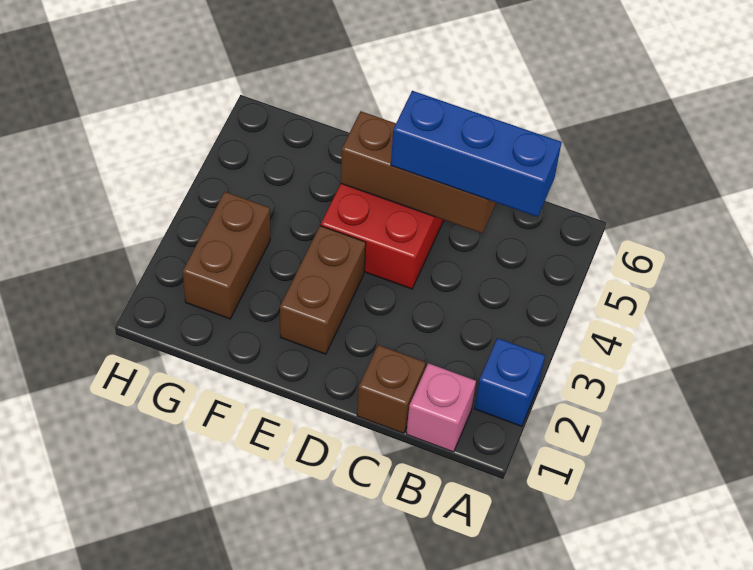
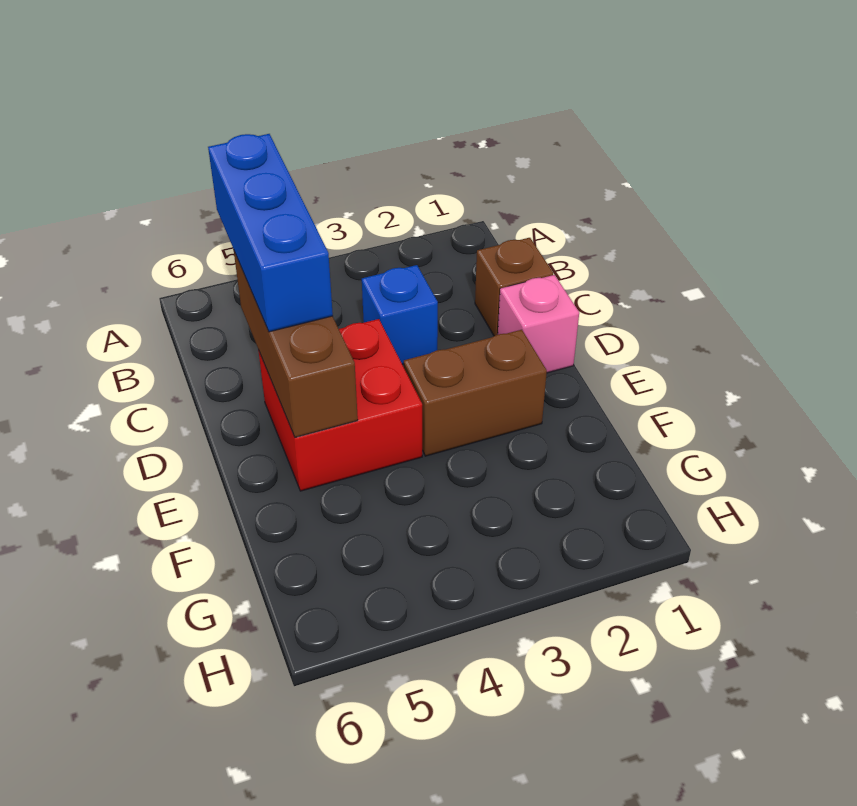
blue 1x1 brick [475,338,545,426] -> blue 1x1 brick moved to [362,265,438,365]
pink 1x1 brick [406,363,476,452] -> pink 1x1 brick moved to [498,275,579,373]
brown 1x2 brick [183,192,270,319] -> none

